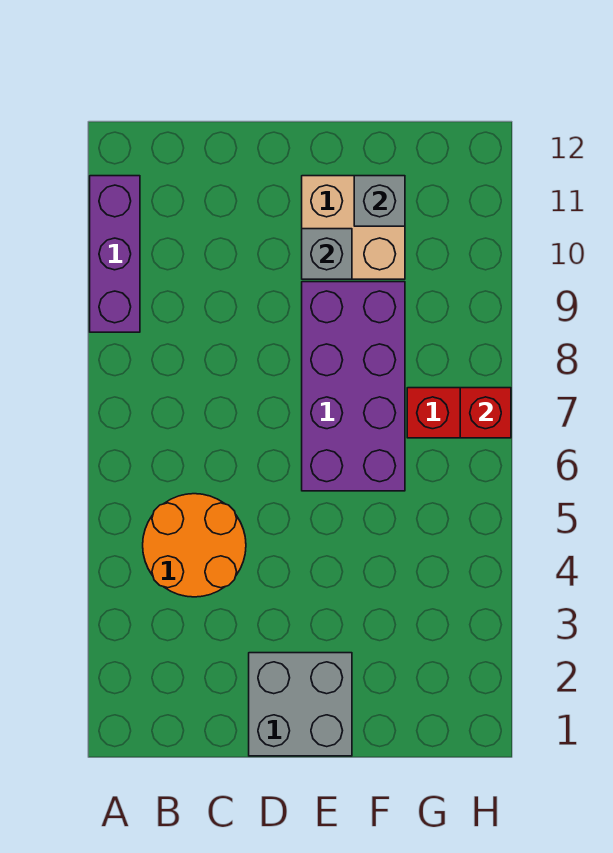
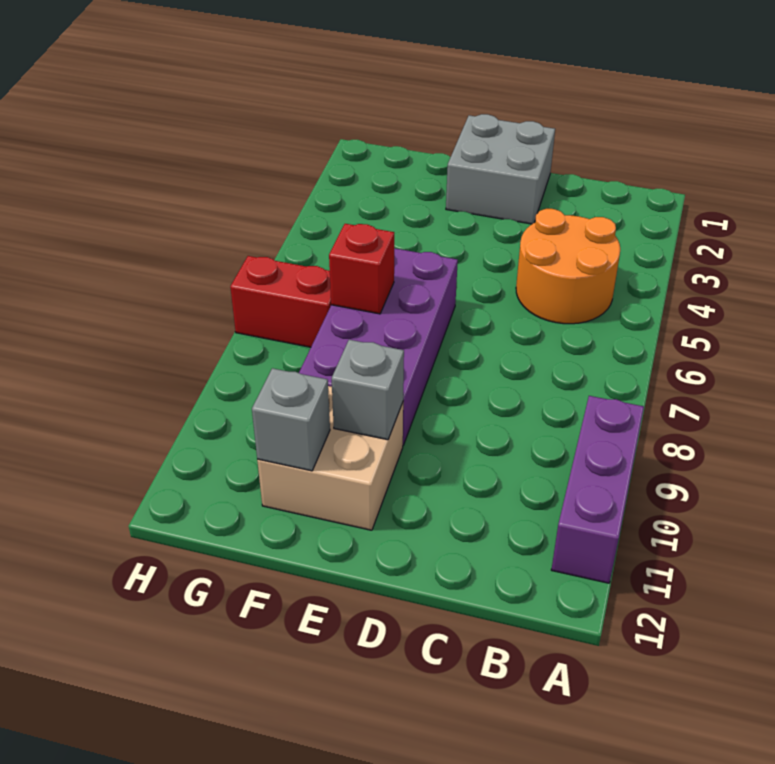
red 1x1 brick [460,388,511,438] -> red 1x1 brick moved to [329,224,394,314]

